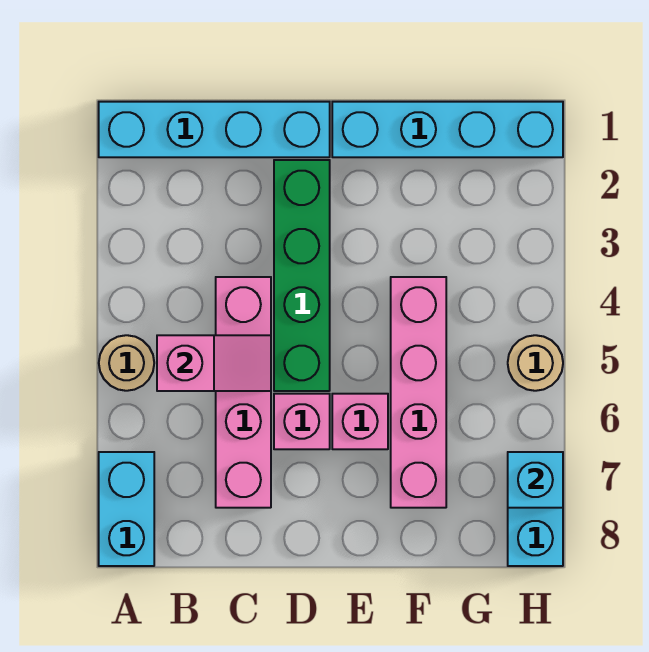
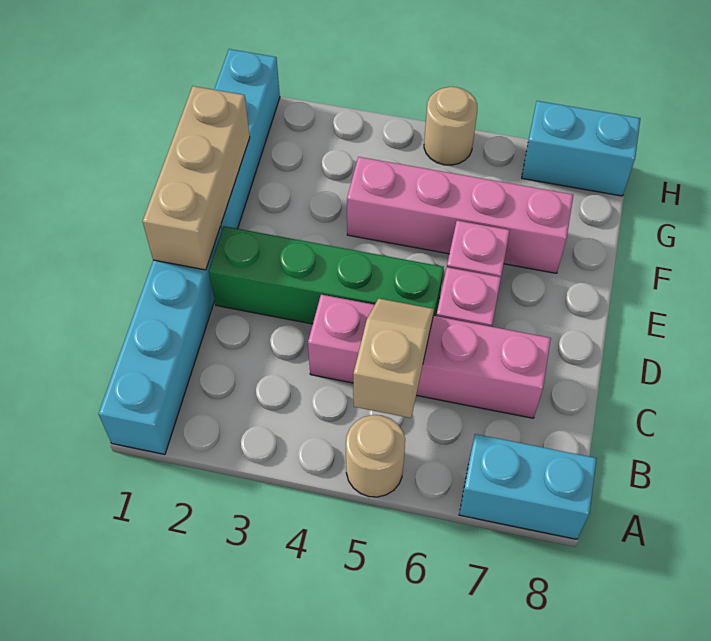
pink 1x2 slope [157,335,271,391] -> tan 1x2 slope [353,299,434,418]
none -> tan 1x3 brick [143,86,250,270]
cyan 1x1 brick [508,452,563,508] -> none

